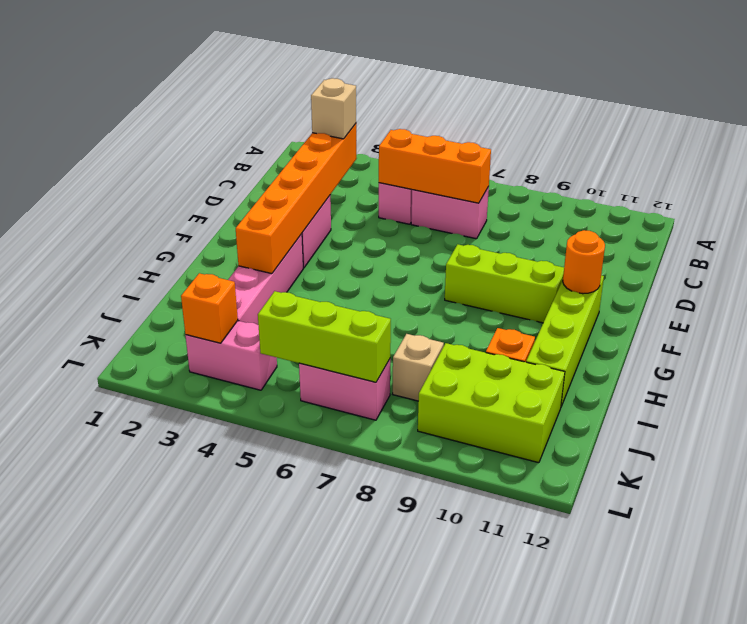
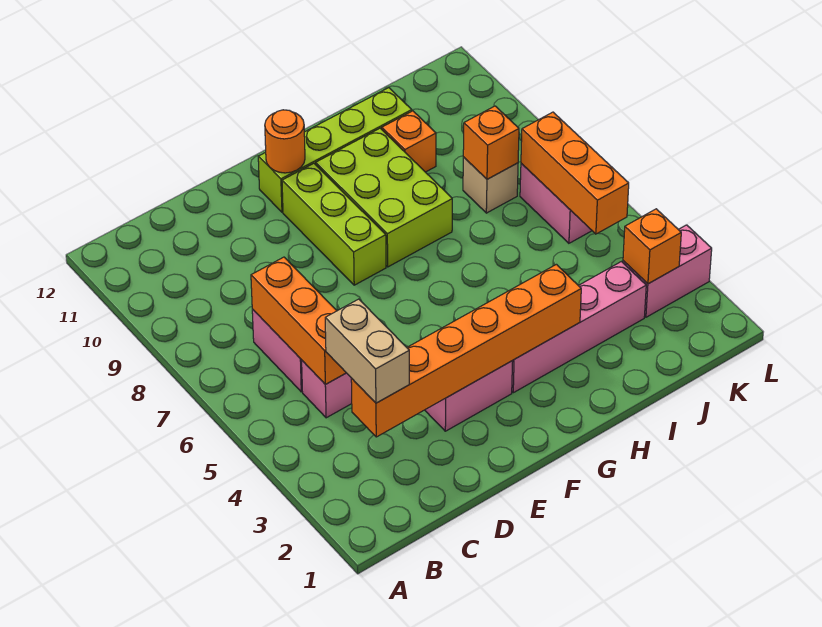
tan 1x1 brick [311,78,356,139] -> tan 1x2 brick [325,299,409,403]
none -> orange 1x1 brick [463,106,519,179]
lime 2x3 brick [418,343,565,463] -> lime 2x3 brick moved to [316,128,452,267]
pink 1x2 brick [185,321,277,390] -> pink 1x2 brick turned to [623,225,712,317]
lime 1x3 brick [258,291,391,382] -> orange 1x3 brick [521,112,629,234]

